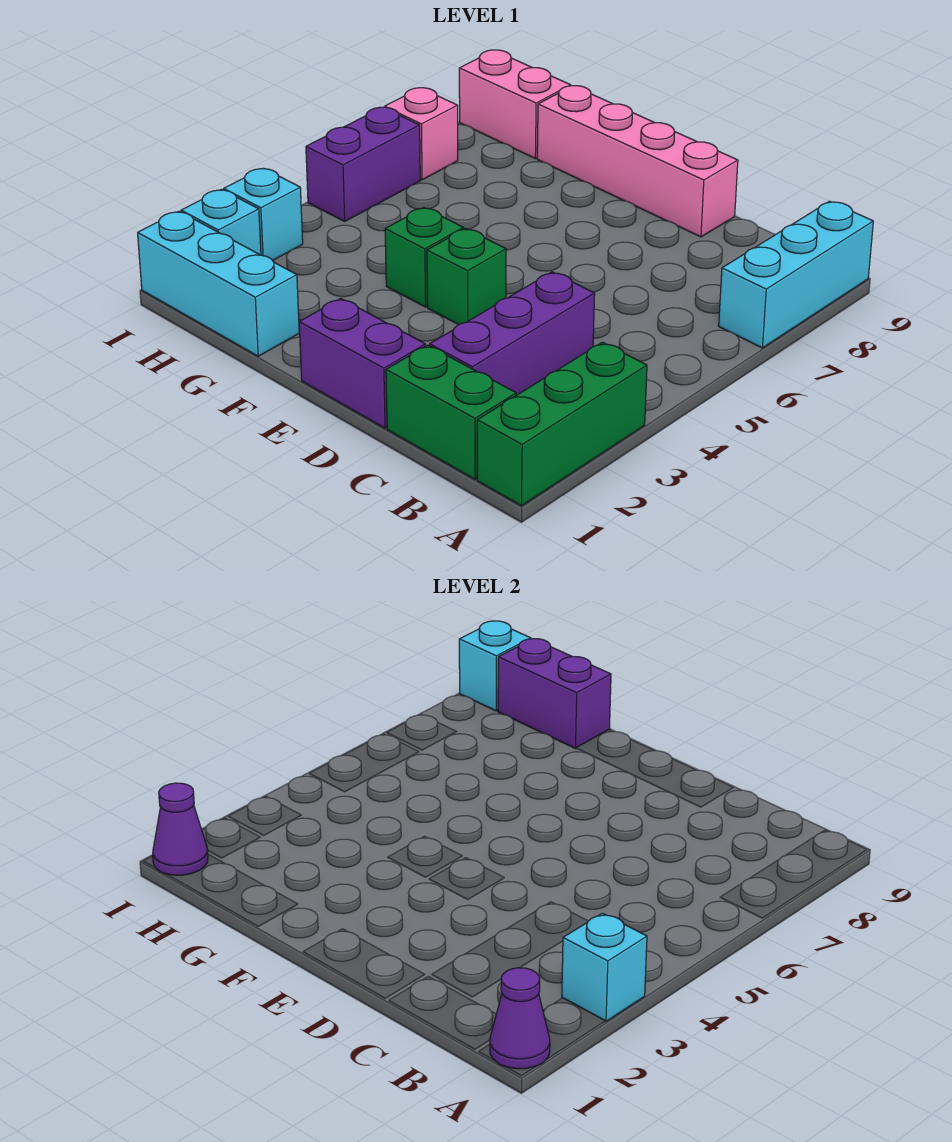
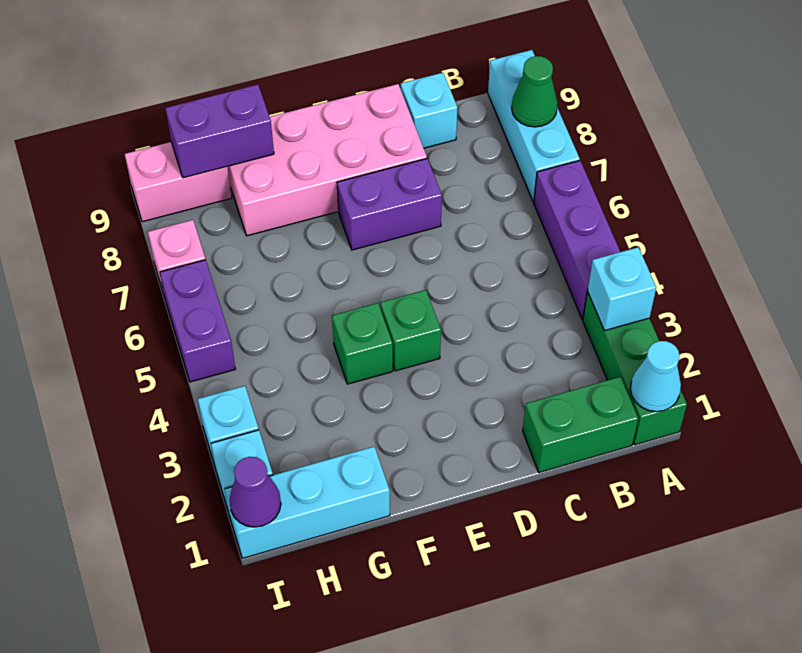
purple 1x1 cone [490,968,550,1069] -> cyan 1x1 cone [630,341,681,412]
none -> green 1x1 cone [512,56,557,127]
purple 1x3 brick [430,272,595,395] -> purple 1x3 brick moved to [534,161,620,319]
purple 1x2 brick [299,298,425,428] -> purple 1x2 brick moved to [337,159,442,250]
pink 1x4 brick [537,86,738,237] -> pink 2x4 brick [227,84,427,236]
cyan 1x1 brick [459,621,531,711] -> cyan 1x1 brick moved to [401,73,457,148]

